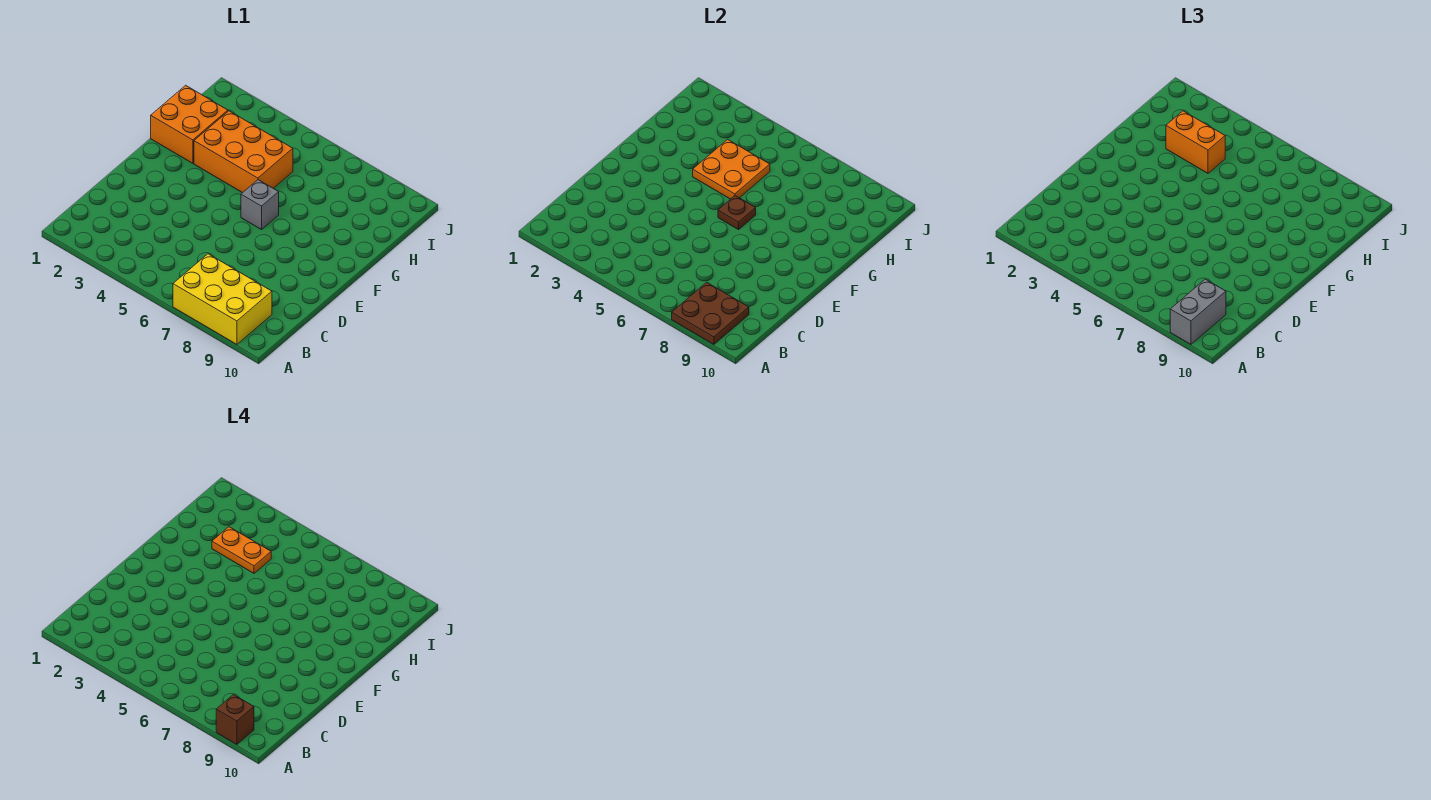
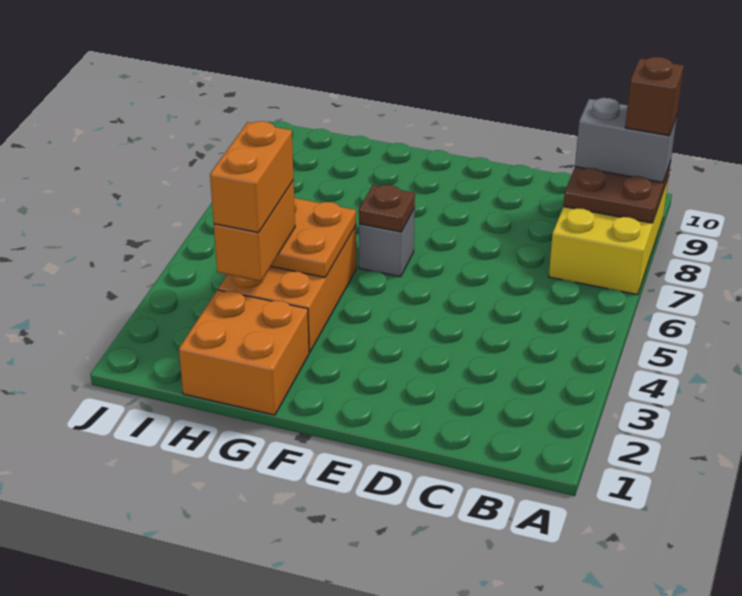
orange 1x2 plate [212,527,271,573] -> orange 1x2 brick [210,121,294,233]

